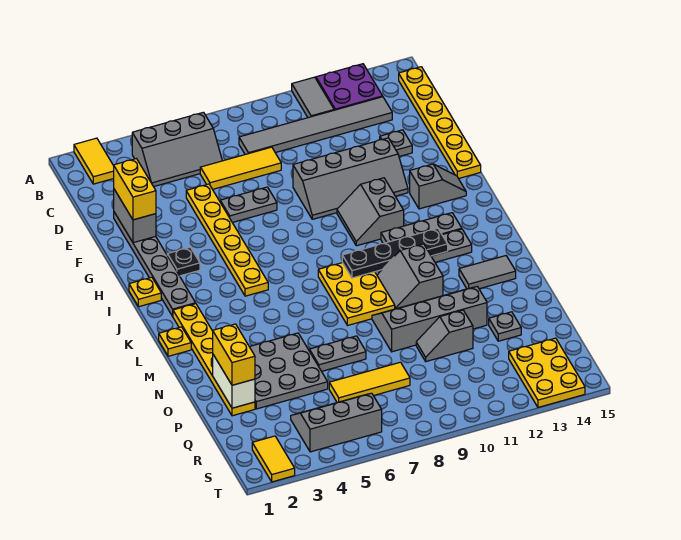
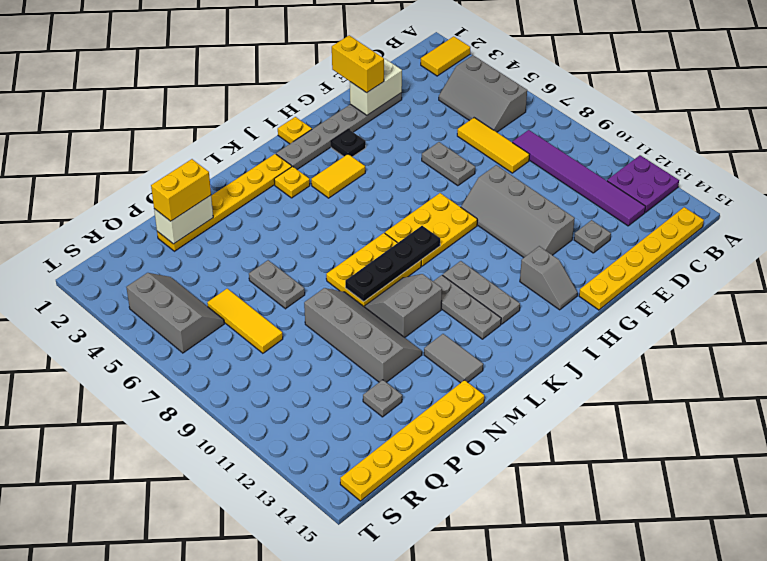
grey 1x2 tile [292,77,334,118] -> none
grey 1x6 tile [239,97,392,154] -> purple 1x6 tile [512,130,646,226]
grey 1x2 brick [114,189,156,243] -> white 1x2 brick [350,59,402,115]
yellow 1x2 brick [114,159,156,220] -> yellow 1x2 brick turned to [332,35,384,93]
yellow 1x6 plate [186,184,268,296] -> yellow 1x6 plate moved to [340,380,484,501]
grey 2x2 slope [337,178,404,246] -> none
black 1x4 plate [342,228,448,278] -> black 1x4 plate turned to [345,226,440,302]
yellow 1x1 plate [159,327,191,356] -> yellow 1x1 plate moved to [274,166,310,198]
grey 3x3 plate [250,333,328,409] -> none
grey 1x2 slope [416,310,473,361] -> none
yellow 2x3 plate [509,338,585,407] -> yellow 2x3 plate moved to [385,193,477,266]
yellow 1x2 tile [252,436,295,482] -> yellow 1x2 tile moved to [311,154,365,198]

